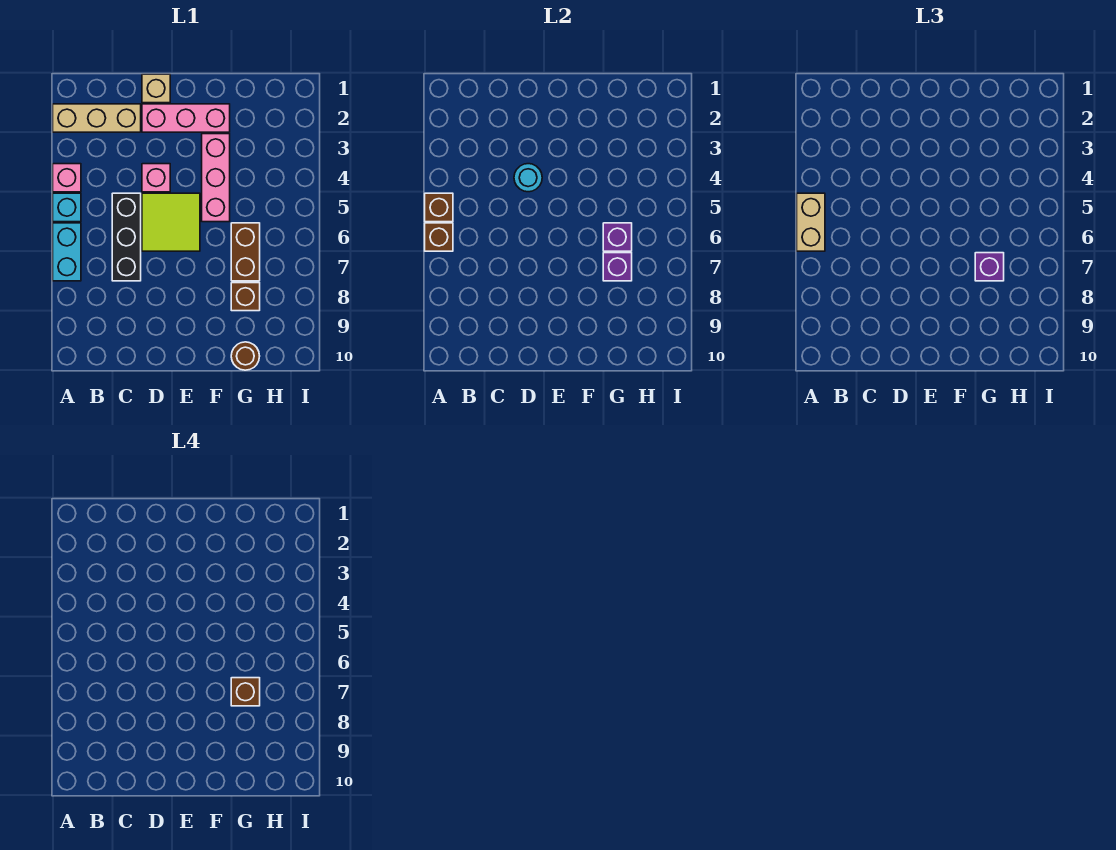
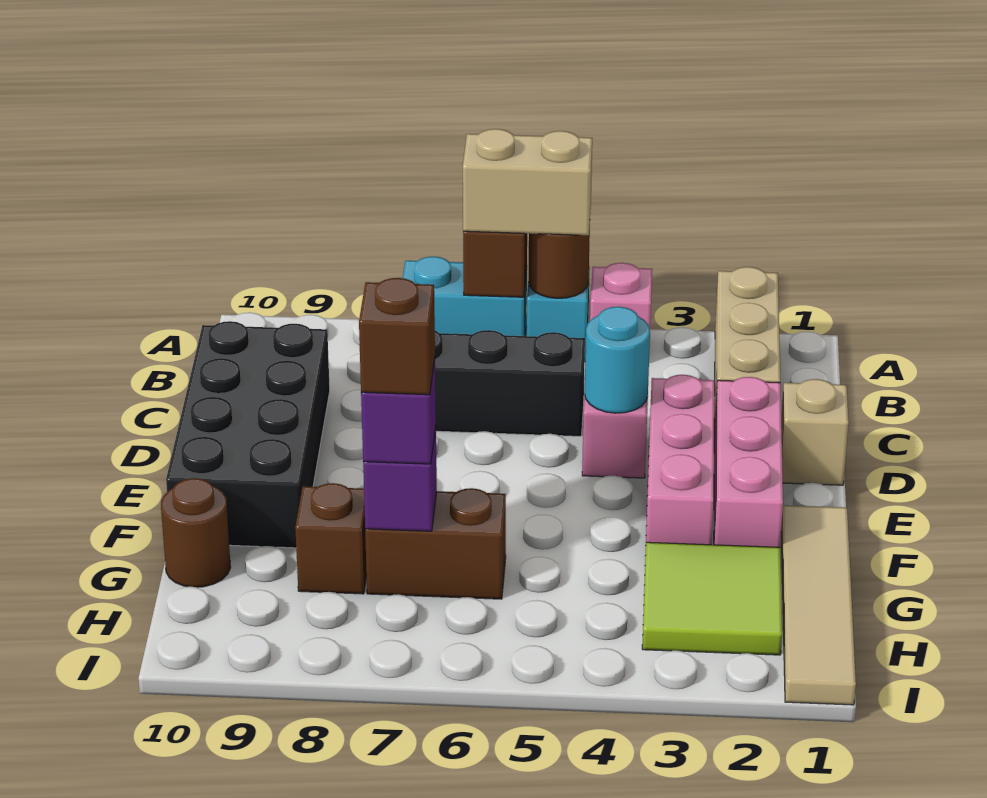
brown 1x1 brick [425,193,453,222] -> brown 1x1 round brick [529,225,590,298]
none -> black 2x4 brick [166,321,330,548]
lime 2x2 tile [142,193,200,251] -> lime 2x2 tile moved to [642,542,782,655]
none -> tan 1x4 tile [781,505,856,705]
pink 1x3 brick [202,134,230,222] -> pink 1x3 brick turned to [646,375,714,545]
purple 1x1 brick [603,223,632,251] -> none

